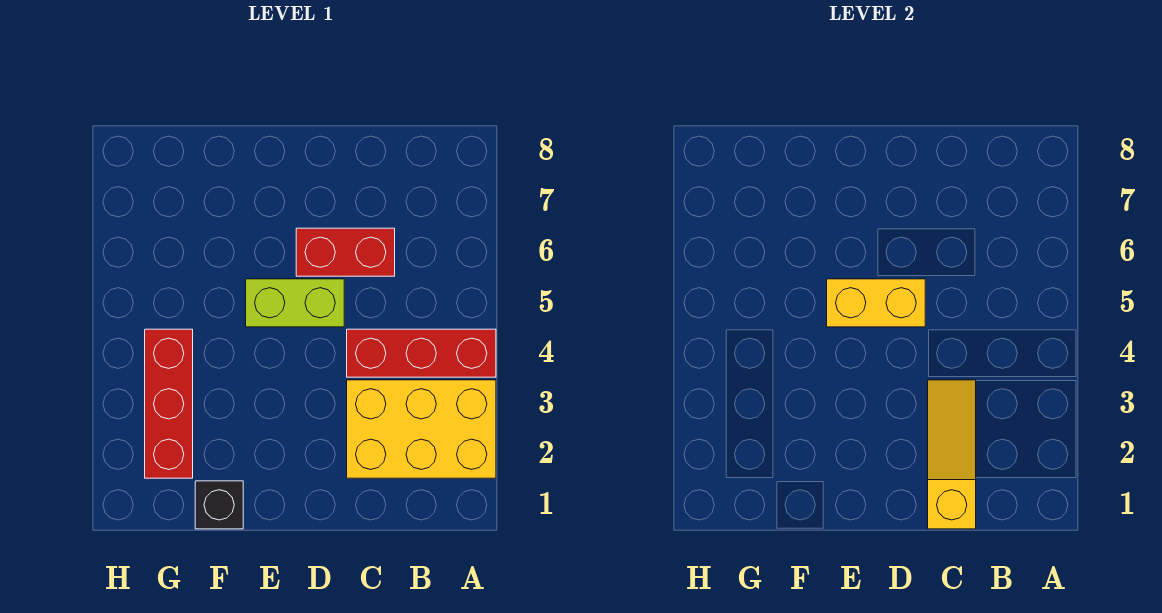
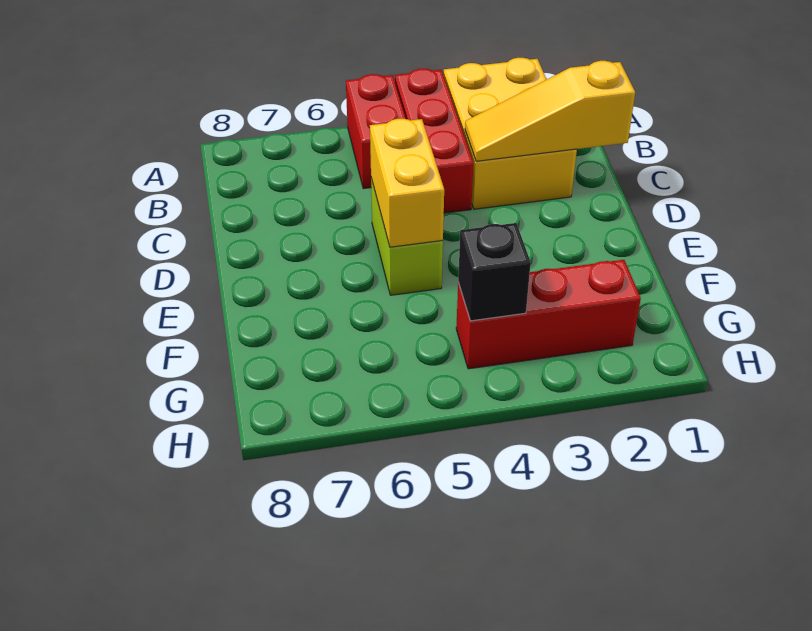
red 1x2 brick [296,228,395,276] -> red 1x2 brick moved to [346,74,406,189]
black 1x1 brick [195,481,243,529] -> black 1x1 brick moved to [458,223,531,321]

